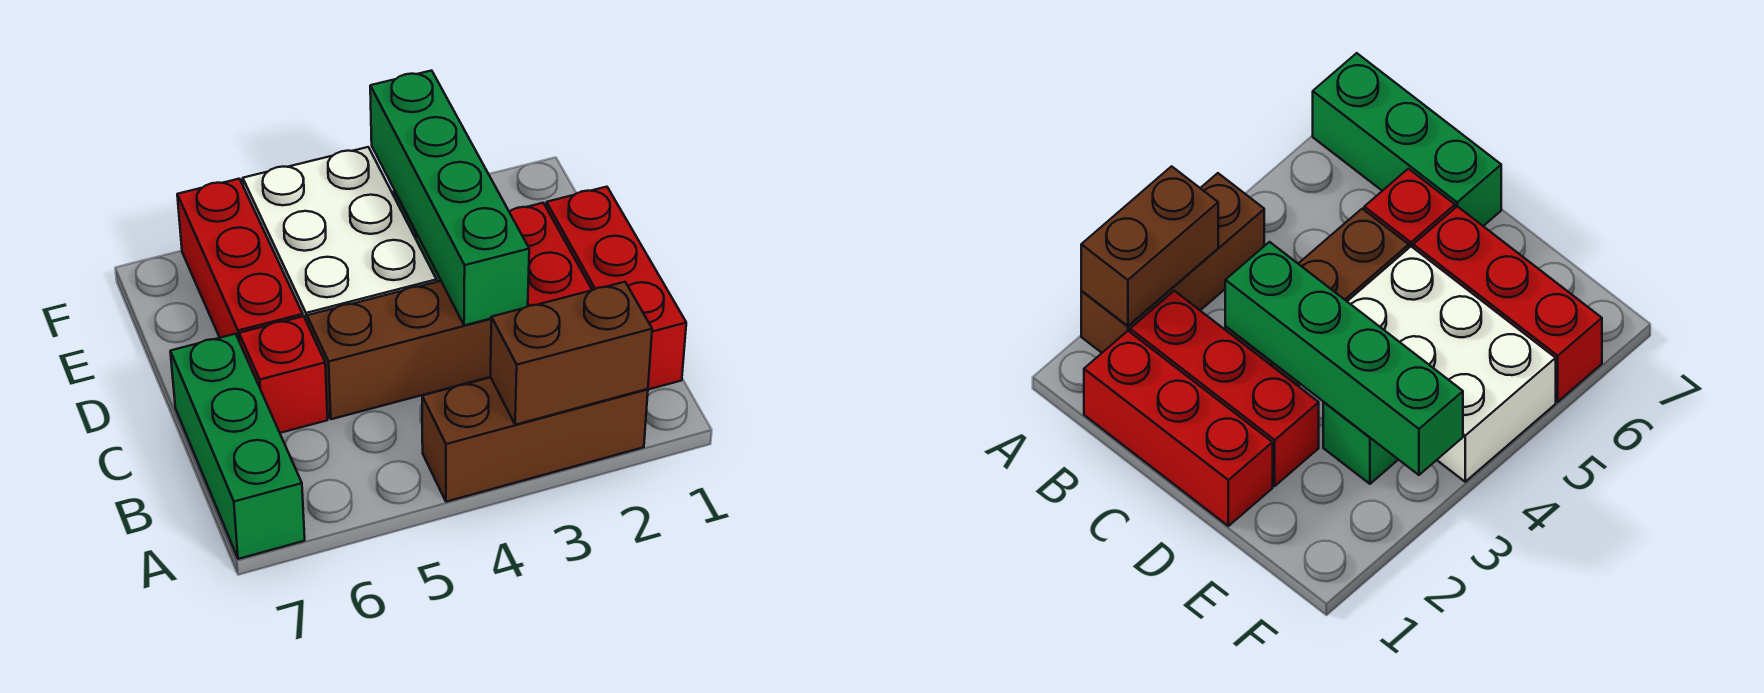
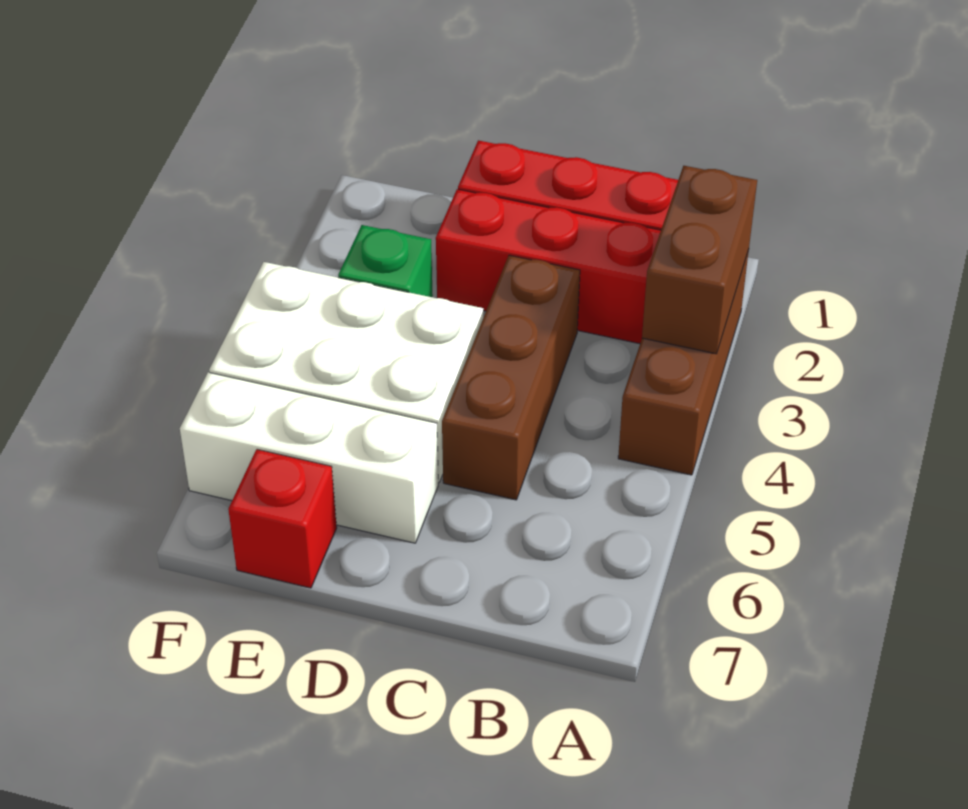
green 1x3 brick [170,334,305,559] -> none
green 1x4 brick [370,71,529,325] -> none
red 1x1 brick [239,316,328,433] -> red 1x1 brick moved to [228,449,337,588]
red 1x3 brick [177,179,303,342] -> white 1x3 brick [180,372,438,543]

